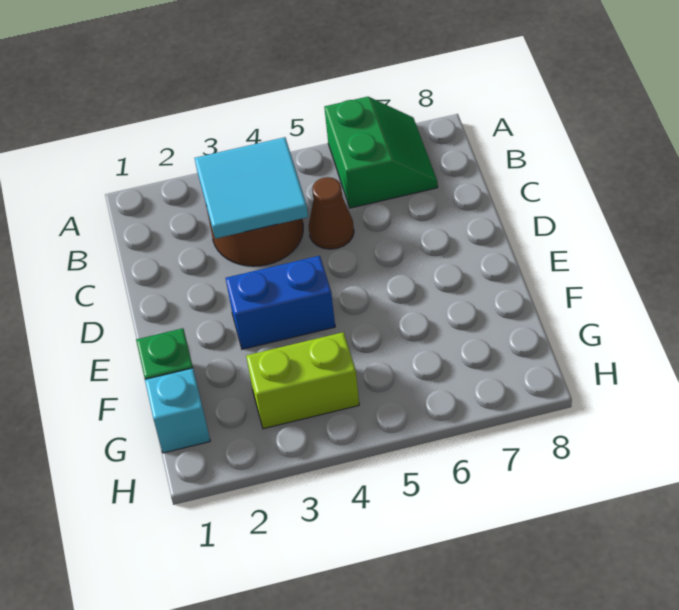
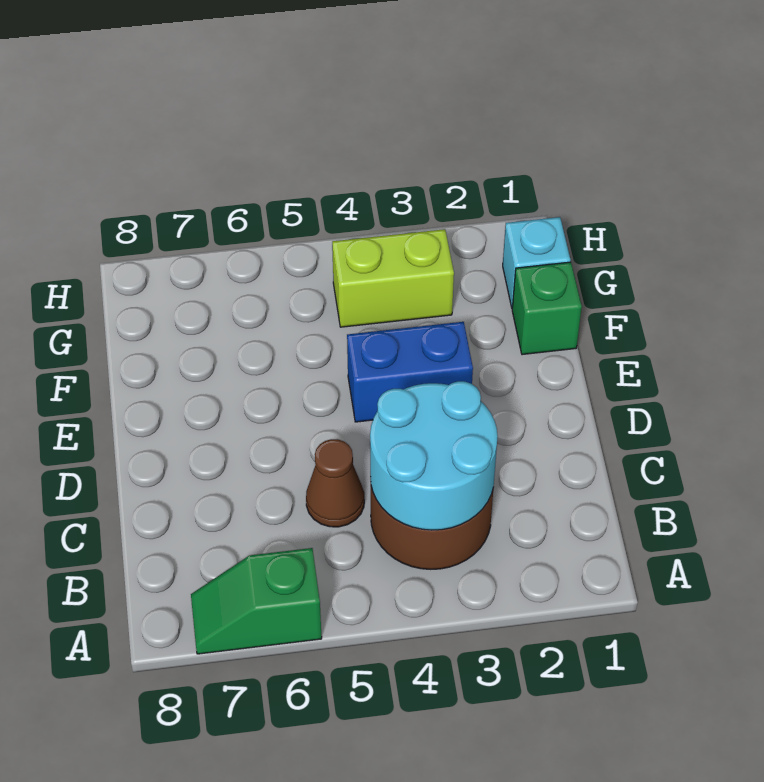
green 2x2 slope [324,97,438,208] -> green 1x2 slope [191,548,322,654]
cyan 2x2 tile [195,137,308,239] -> cyan 2x2 round brick [370,381,498,530]

